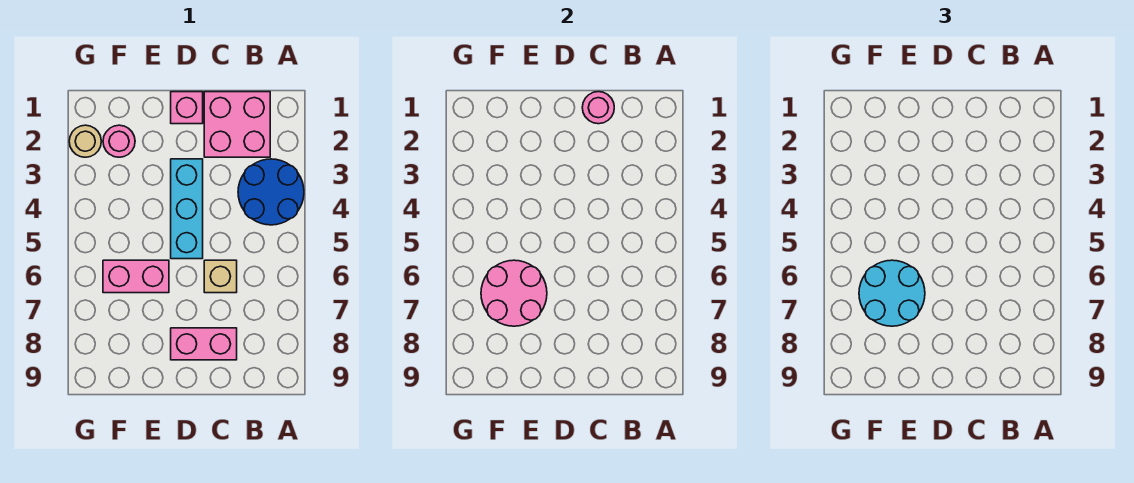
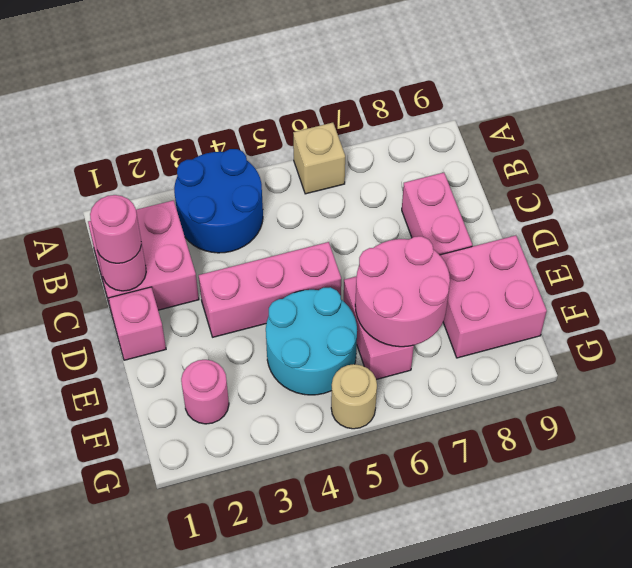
none -> pink 1x1 round brick [90,195,141,263]
tan 1x1 brick [204,260,237,293] -> tan 1x1 brick moved to [293,123,345,194]
cyan 1x3 brick [171,159,203,259] -> pink 1x3 brick [199,242,341,337]
cyan 2x2 round brick [859,260,925,326] -> cyan 2x2 round brick moved to [266,287,357,395]
none -> pink 2x2 brick [440,235,547,358]
tan 1x1 round brick [69,125,101,157] -> tan 1x1 round brick moved to [331,364,377,429]

